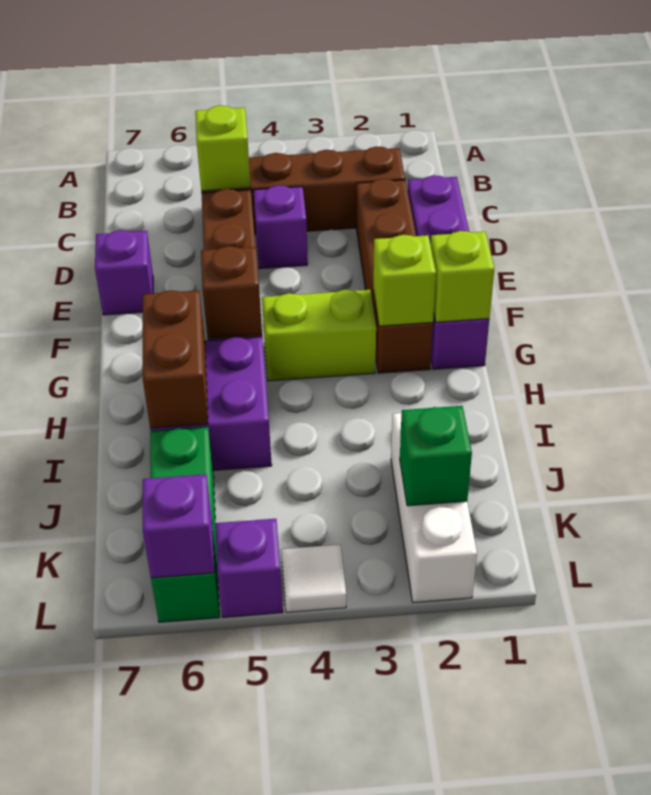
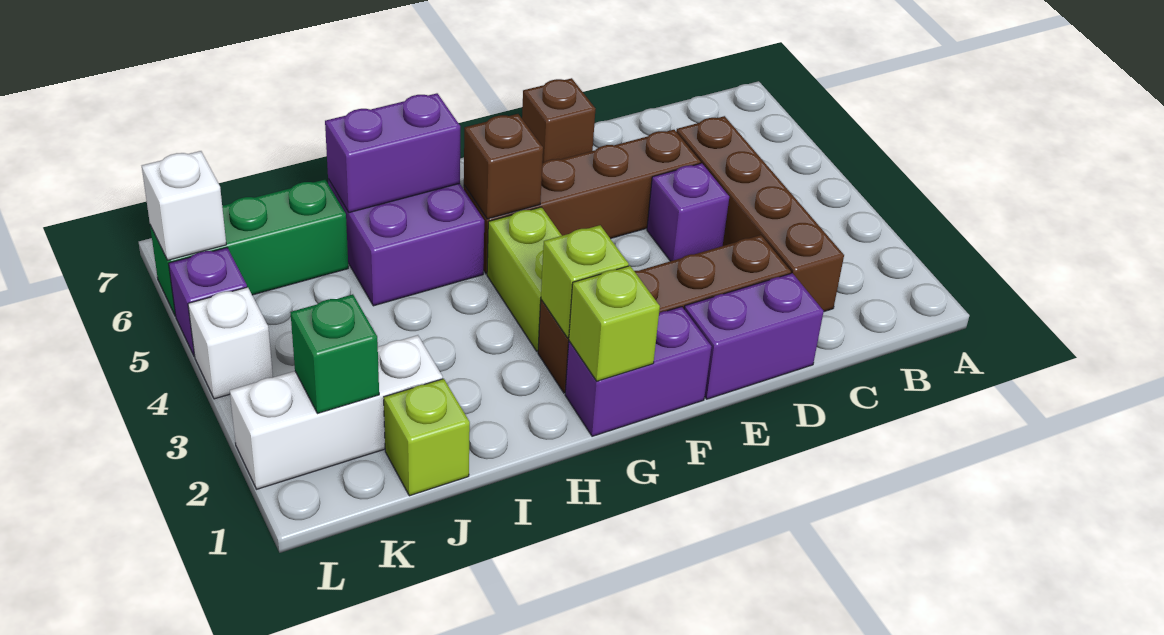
lime 1x1 brick [195,106,251,191] -> lime 1x1 brick moved to [384,379,470,496]
purple 1x1 brick [95,230,153,315] -> brown 1x1 brick [522,78,595,163]
brown 1x2 brick [143,290,208,428] -> purple 1x2 brick [325,93,460,213]
white 1x1 tile [281,545,346,612] -> white 1x1 brick [188,287,273,399]
purple 1x1 brick [143,474,214,578] -> white 1x1 brick [142,151,226,260]

